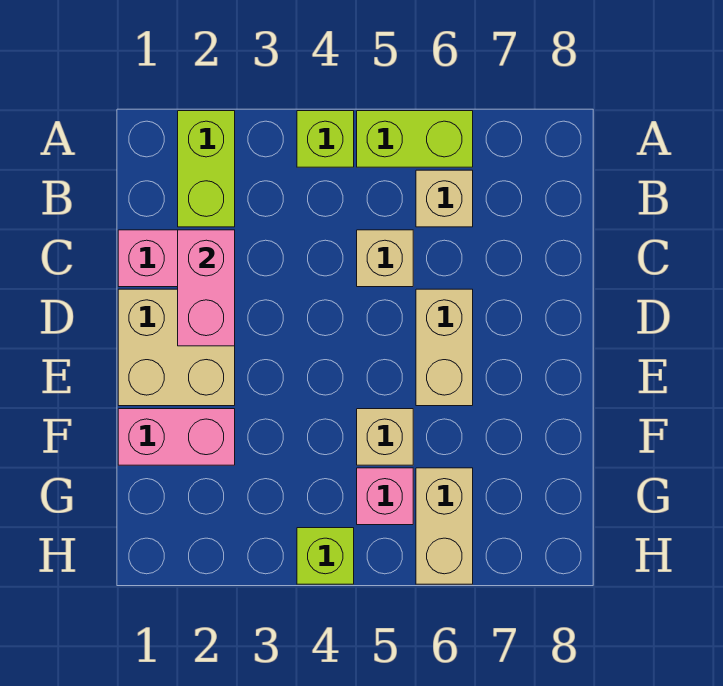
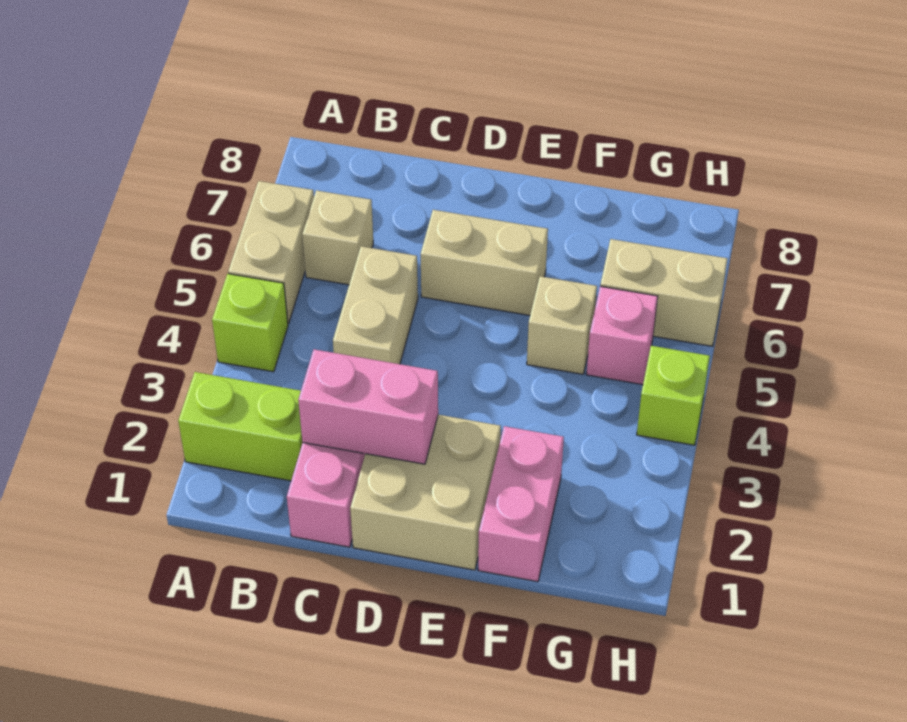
lime 1x2 brick [357,111,473,167] -> tan 1x2 brick [228,181,314,324]
tan 1x1 brick [357,230,413,287] -> tan 1x2 brick [333,246,418,364]

